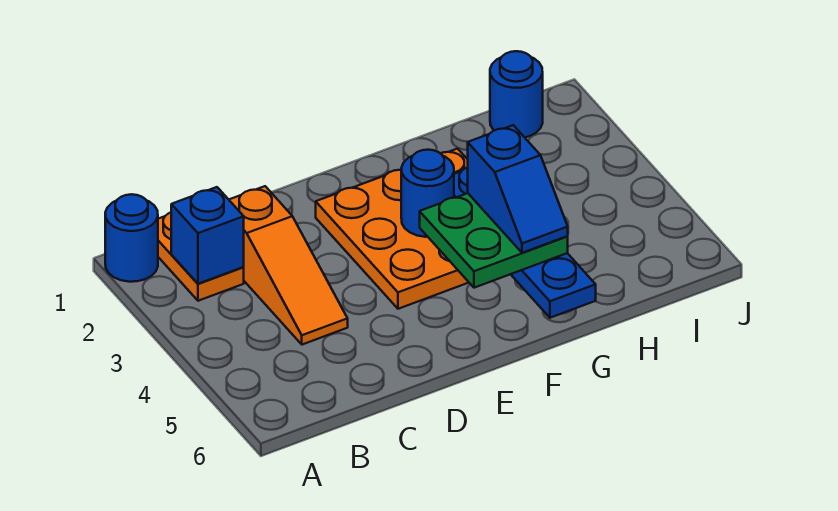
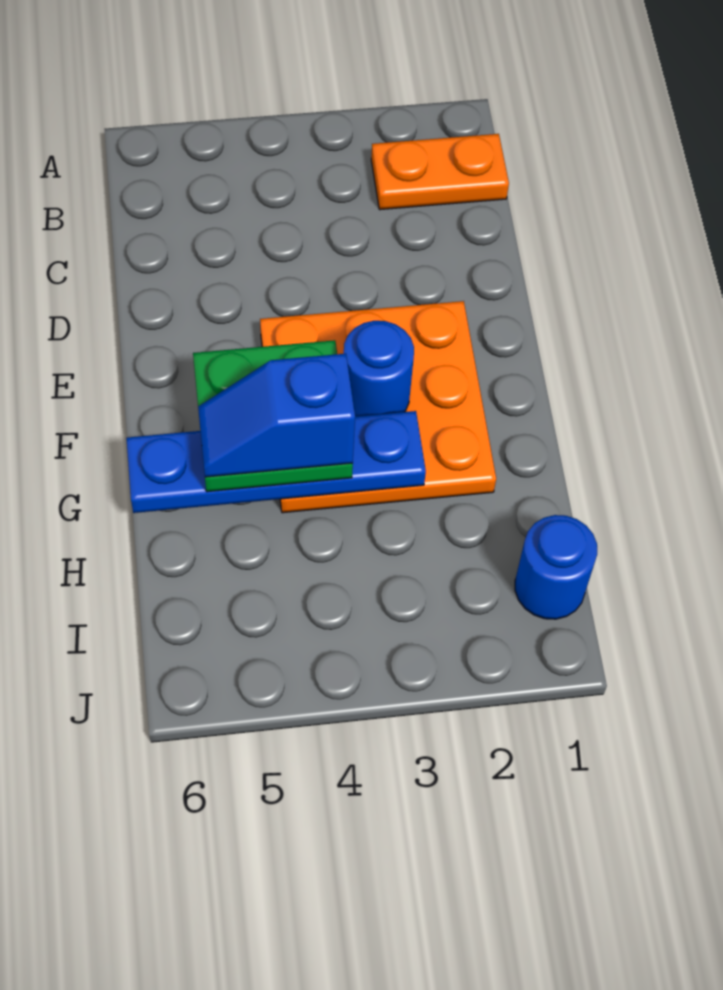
blue 1x1 round brick [105,194,158,282] -> none
blue 1x1 brick [171,187,244,284] -> none
orange 1x3 slope [229,186,348,345] -> none

